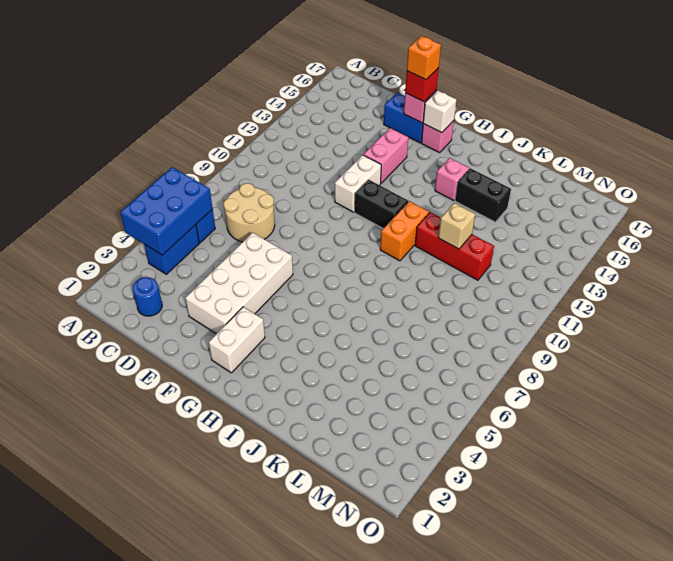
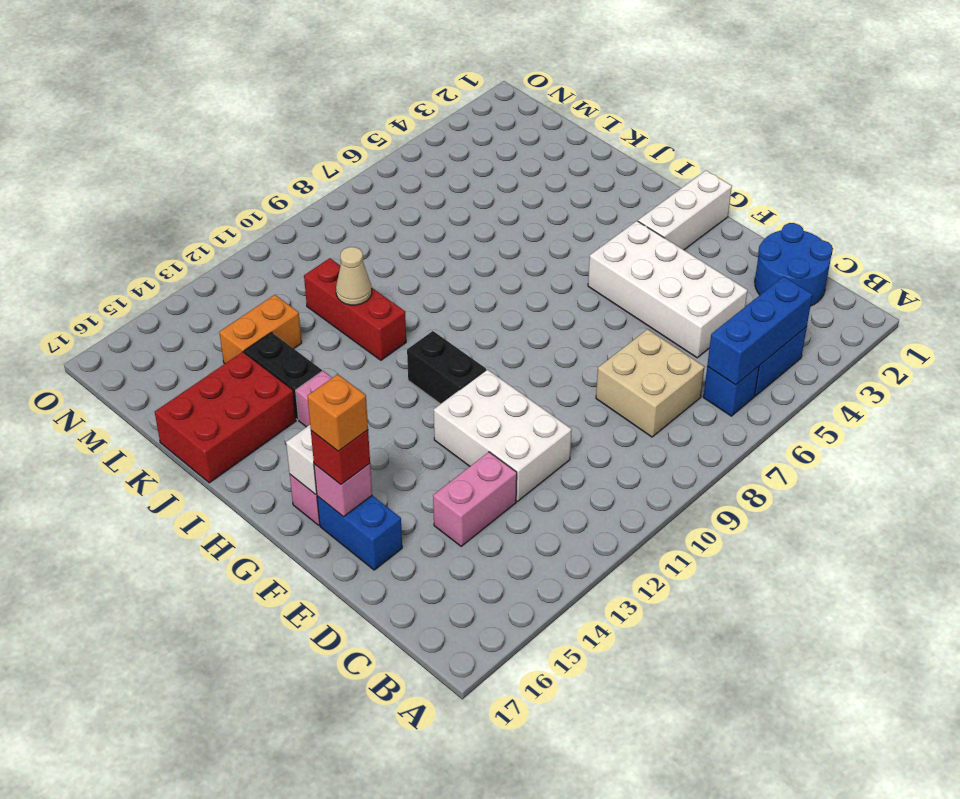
blue 2x3 brick [120,167,213,255] -> blue 1x3 brick [707,277,812,385]
blue 1x1 round brick [133,277,162,316] -> blue 2x2 round brick [755,223,833,306]
tan 2x2 round brick [223,183,275,242] -> tan 2x2 brick [596,329,704,437]
white 2x4 brick [185,233,293,334] -> white 2x4 brick turned to [588,221,748,358]
white 1x2 brick [335,155,381,212] -> white 2x3 brick [434,369,572,501]
pink 1x2 brick [363,128,408,183] -> pink 1x2 brick moved to [433,452,517,546]
white 1x2 brick [209,307,265,373] -> white 1x3 brick [638,170,732,250]
orange 1x2 brick [380,201,429,261] -> orange 1x2 brick moved to [219,295,302,364]
none -> red 2x3 brick [155,352,296,483]
tan 1x1 brick [438,203,475,249] -> tan 1x1 cone [336,247,372,305]

